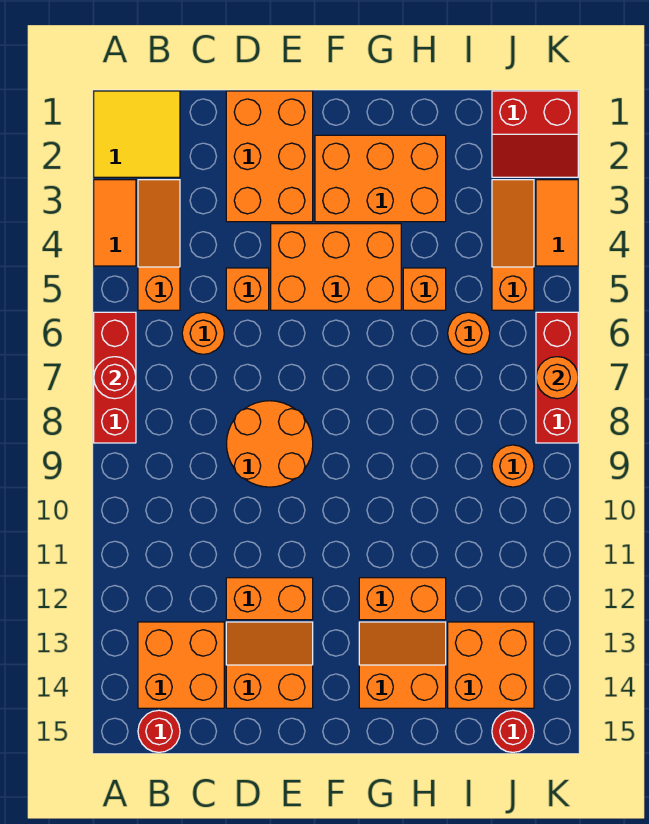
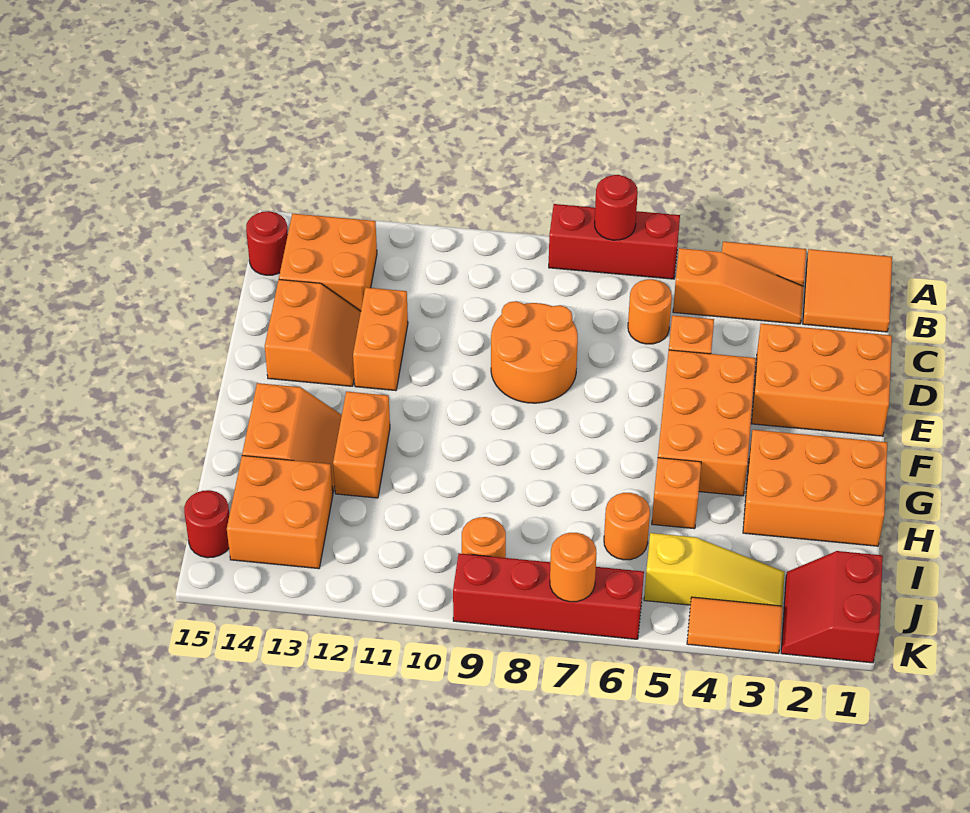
yellow 2x2 tile [94,91,180,177] -> orange 2x2 tile [803,249,892,332]
orange 2x3 brick [315,135,446,222] -> orange 2x3 brick turned to [743,430,887,546]
orange 1x3 slope [492,180,534,310] -> yellow 1x3 slope [644,533,785,606]
red 1x3 brick [536,312,578,443] -> red 1x4 brick [453,553,644,639]

